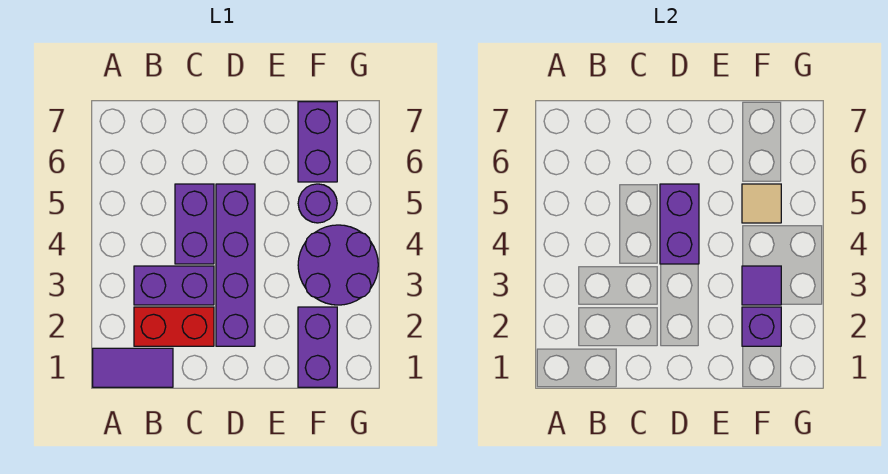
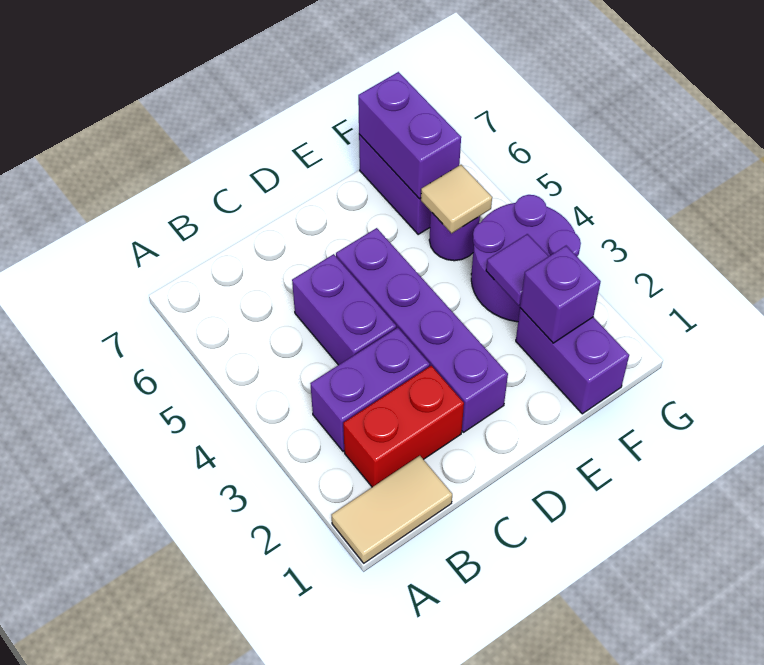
purple 1x2 tile [93,348,173,387] -> tan 1x2 tile [332,456,452,563]
purple 1x2 brick [660,184,699,264] -> purple 1x2 brick moved to [358,72,461,199]

